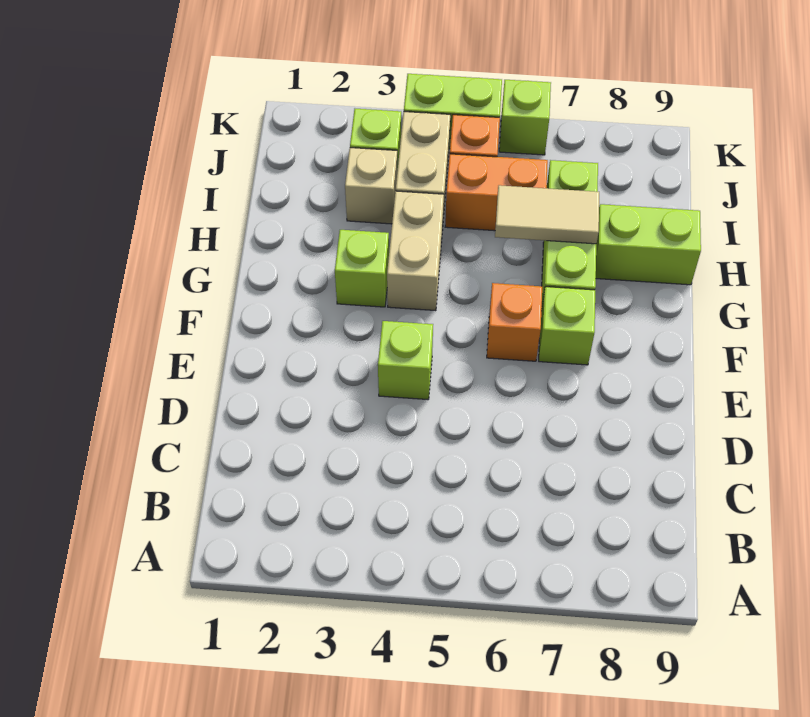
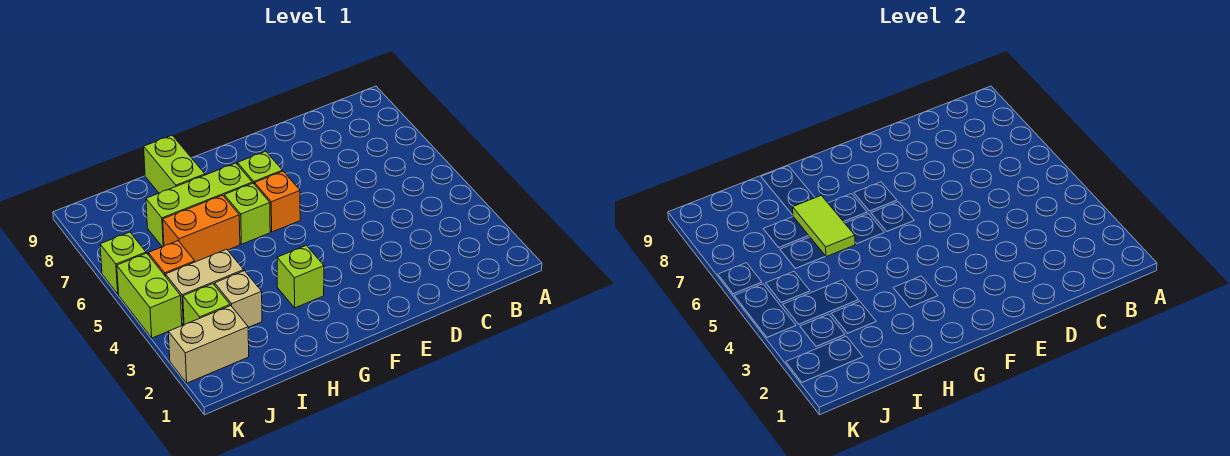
lime 1x1 brick [378,321,433,400] -> lime 1x1 brick moved to [224,183,270,244]
tan 1x2 brick [387,191,444,311] -> tan 1x2 brick moved to [168,306,249,383]
tan 1x2 tile [495,185,599,244] -> lime 1x2 tile [793,195,855,257]
orange 1x2 brick [445,154,548,231] -> orange 1x2 brick turned to [163,195,240,262]

